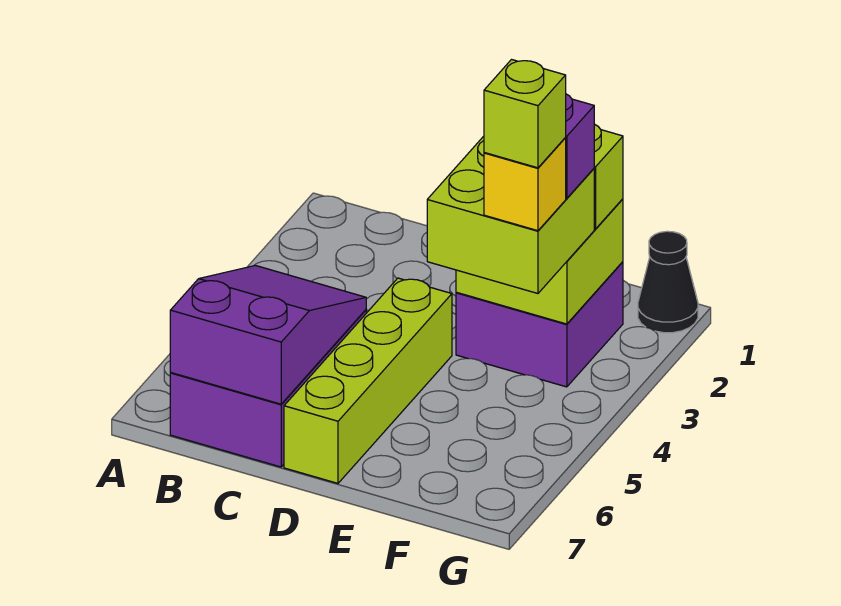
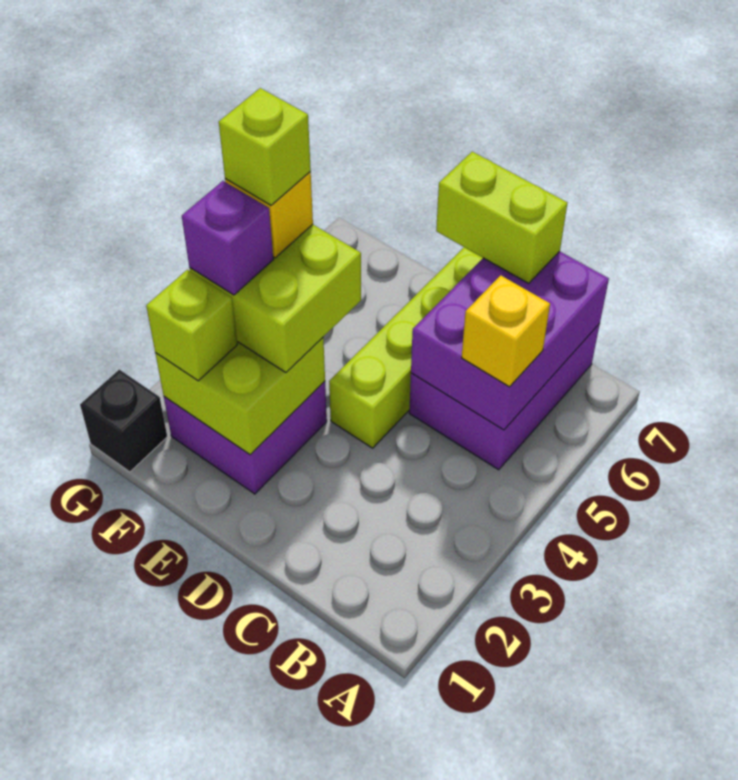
purple 2x3 slope [170,265,366,404] -> purple 2x3 brick [411,251,609,430]
none -> yellow 1x1 brick [462,275,550,387]
none -> lime 1x2 brick [436,152,567,283]
black 1x1 cone [638,231,698,333] -> black 1x1 brick [80,370,167,472]

